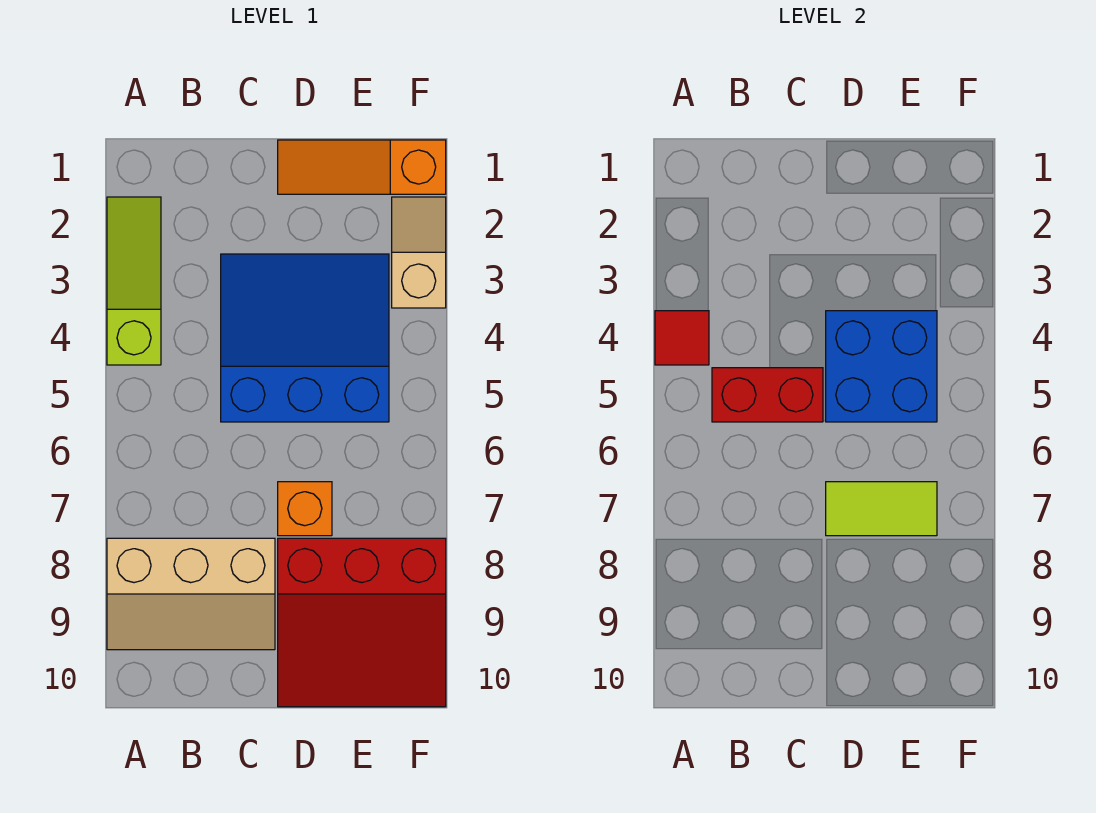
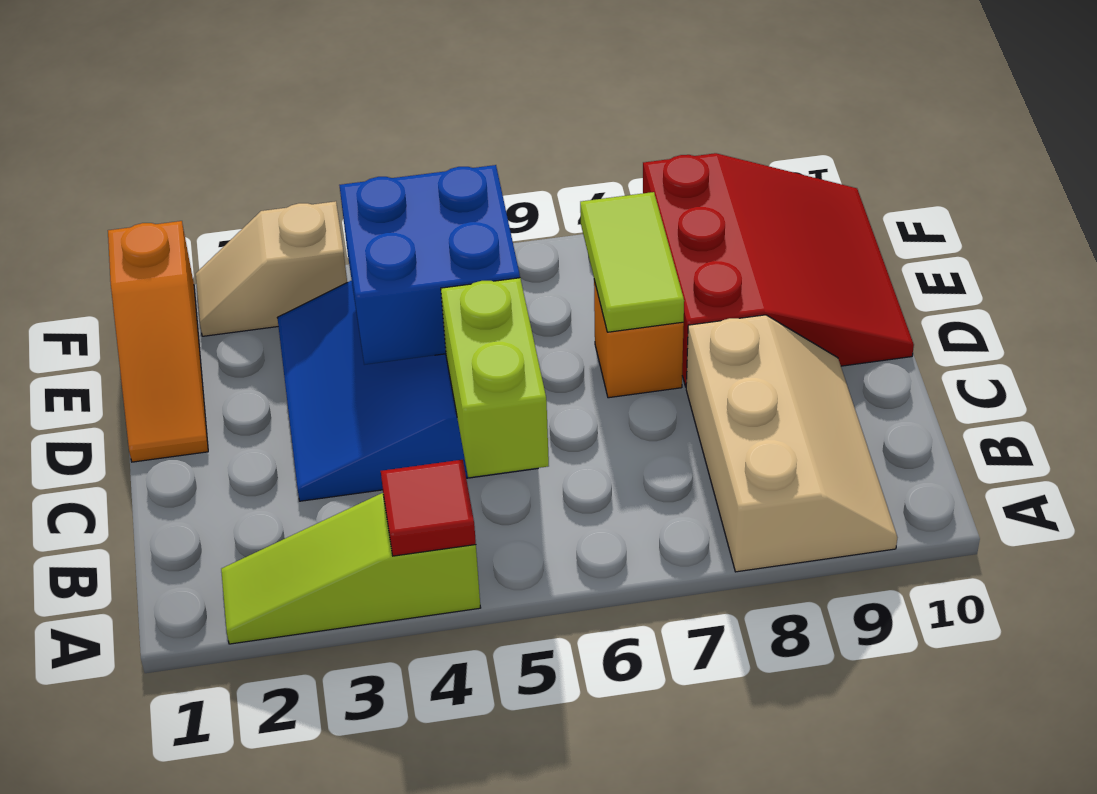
red 1x2 brick [712,368,823,422] -> lime 1x2 brick [441,278,549,477]

